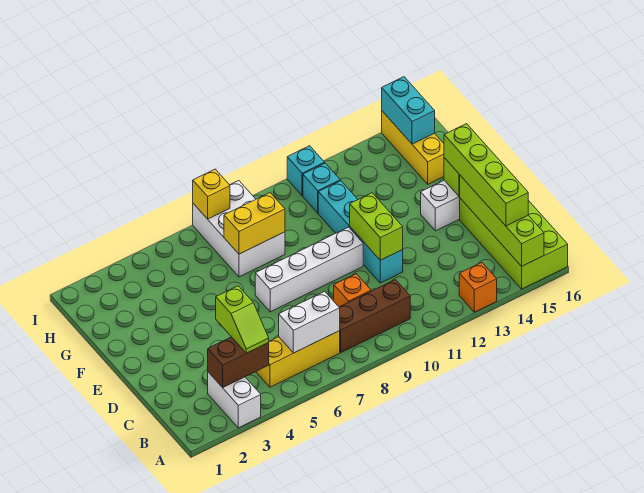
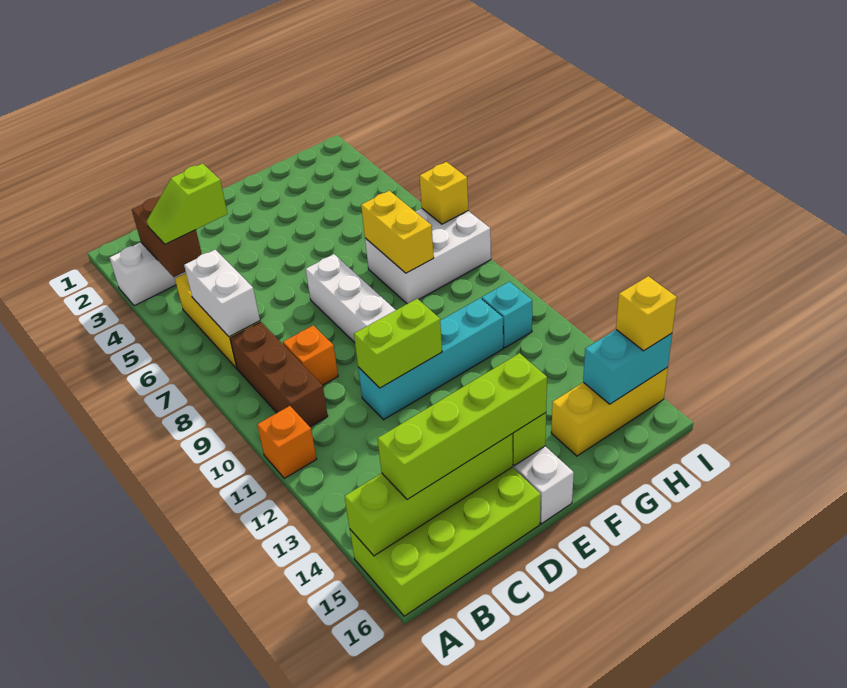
orange 1x1 brick [459,262,497,312] -> orange 1x1 brick moved to [257,406,317,478]
cyan 1x1 brick [287,146,325,196] -> none
none -> yellow 1x1 brick [616,276,677,351]

